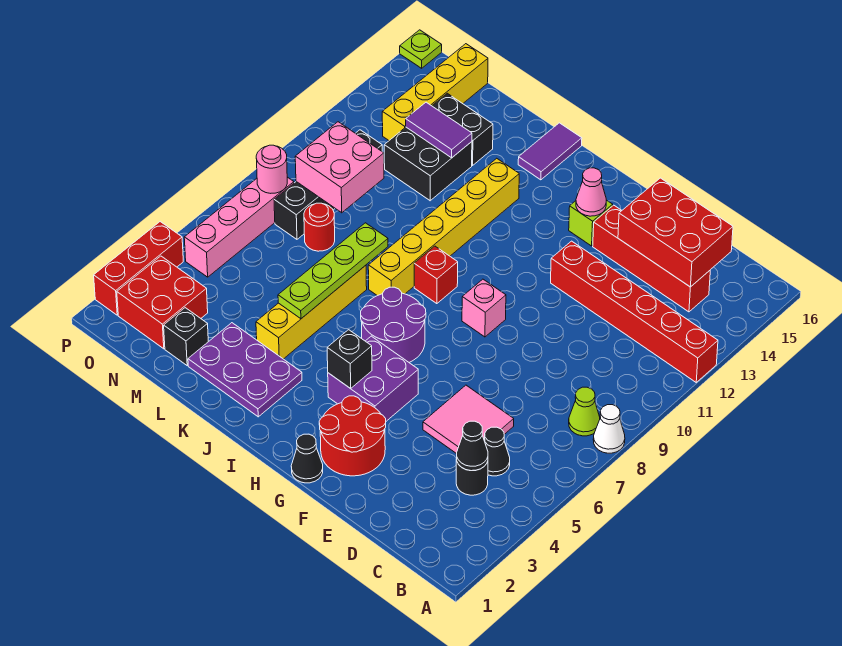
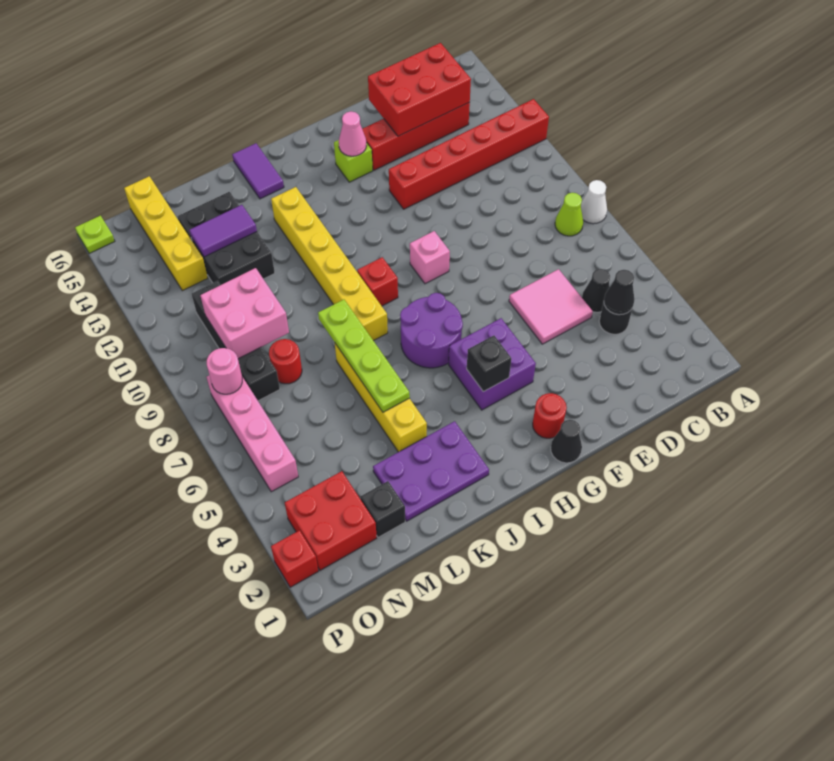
red 2x2 round brick [319,396,386,476] -> red 1x1 round brick [533,393,567,438]
red 1x3 brick [94,222,183,315] -> red 1x1 brick [271,530,318,587]

